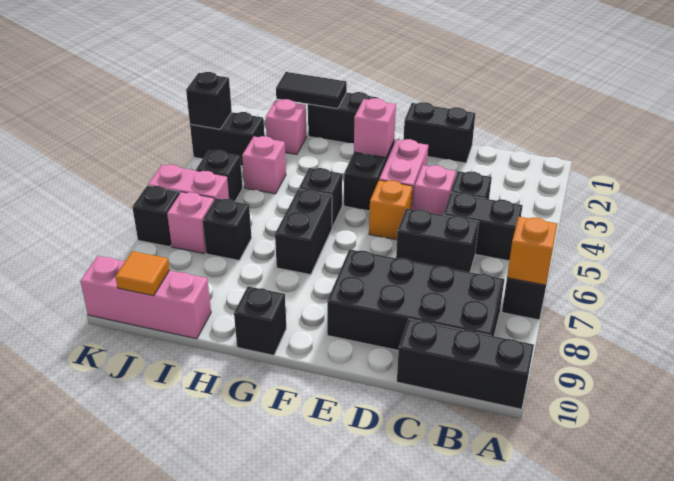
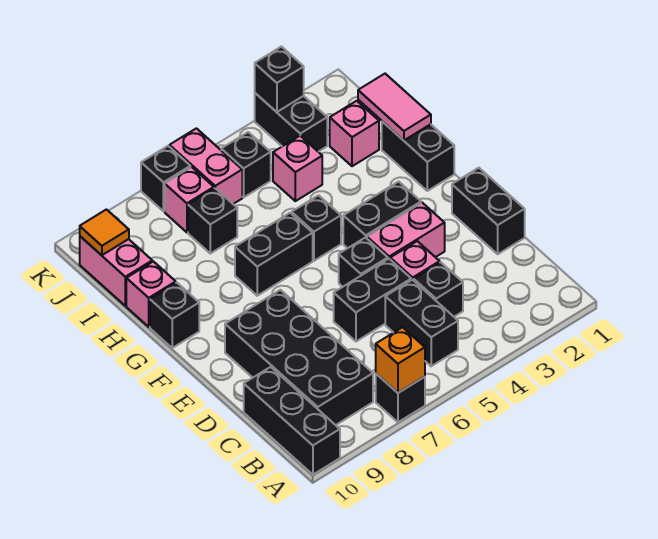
black 1x2 brick [396,209,479,272] -> black 1x2 brick turned to [334,259,411,341]
orange 1x1 brick [369,180,413,240] -> black 1x1 brick [339,237,388,287]
pink 1x1 brick [354,98,396,157] -> pink 1x1 brick moved to [126,261,176,327]
black 1x2 tile [276,72,347,109] -> pink 1x2 tile [358,74,431,140]
pink 1x3 brick [80,256,211,339] -> pink 1x2 brick [80,236,152,306]

